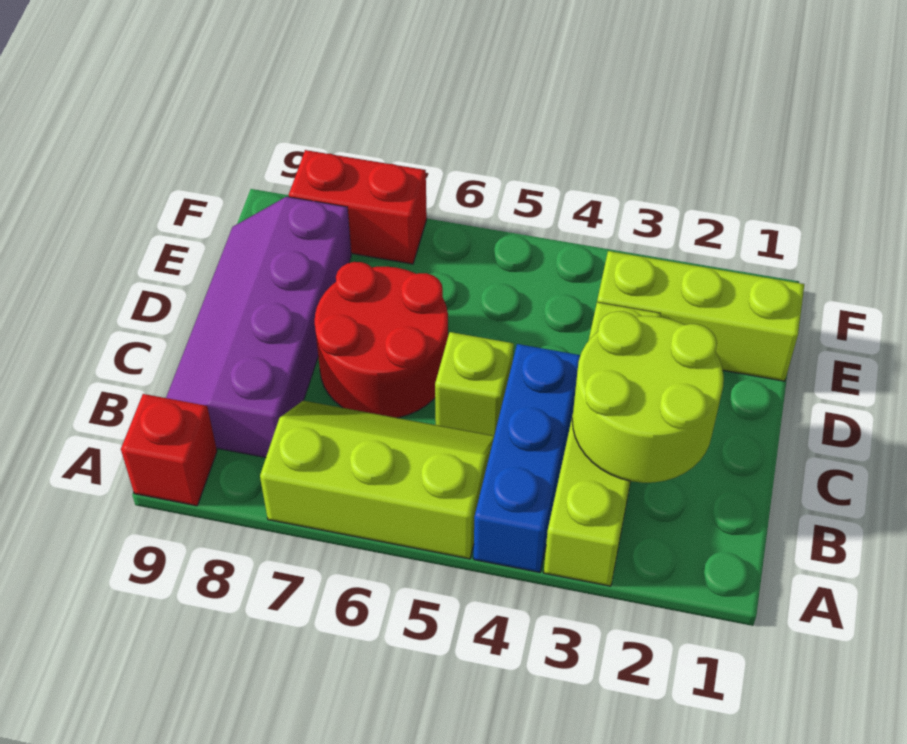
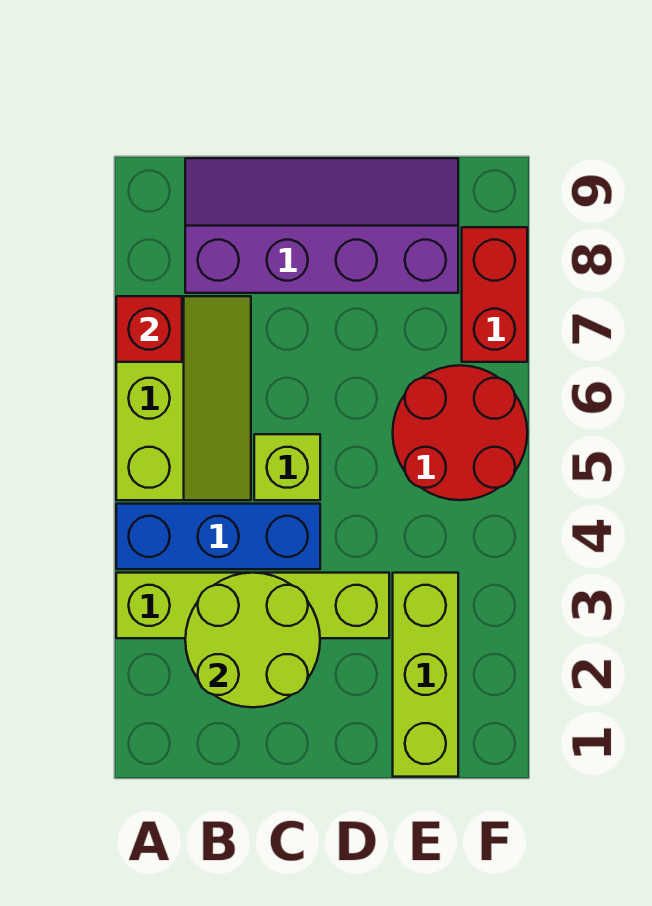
red 1x1 brick [121,394,217,506] -> red 1x1 brick moved to [116,296,182,362]
red 2x2 round brick [315,262,448,418] -> red 2x2 round brick moved to [393,365,527,500]

